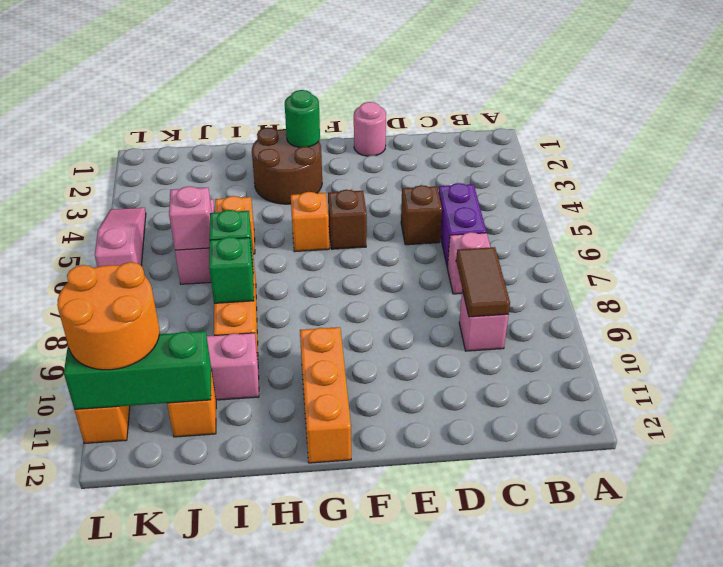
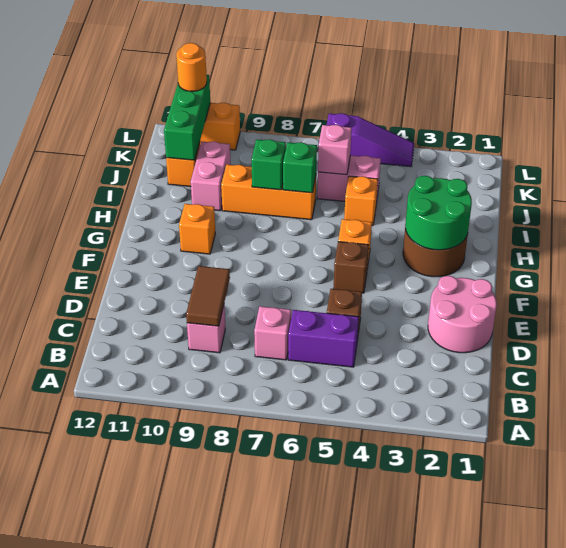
brown 1x2 tile [456,247,510,317] -> brown 1x2 tile turned to [186,266,230,326]
pink 1x1 round brick [354,102,386,156] -> pink 2x2 round brick [428,276,497,353]
green 1x1 round brick [285,90,320,147] -> green 2x2 round brick [405,176,472,250]
orange 1x3 brick [300,327,351,463] -> orange 1x1 brick [179,204,215,254]
orange 2x2 round brick [57,262,160,370] -> orange 1x1 round brick [176,43,207,91]
pink 1x3 slope [95,208,146,267] -> purple 1x3 slope [327,113,414,167]

